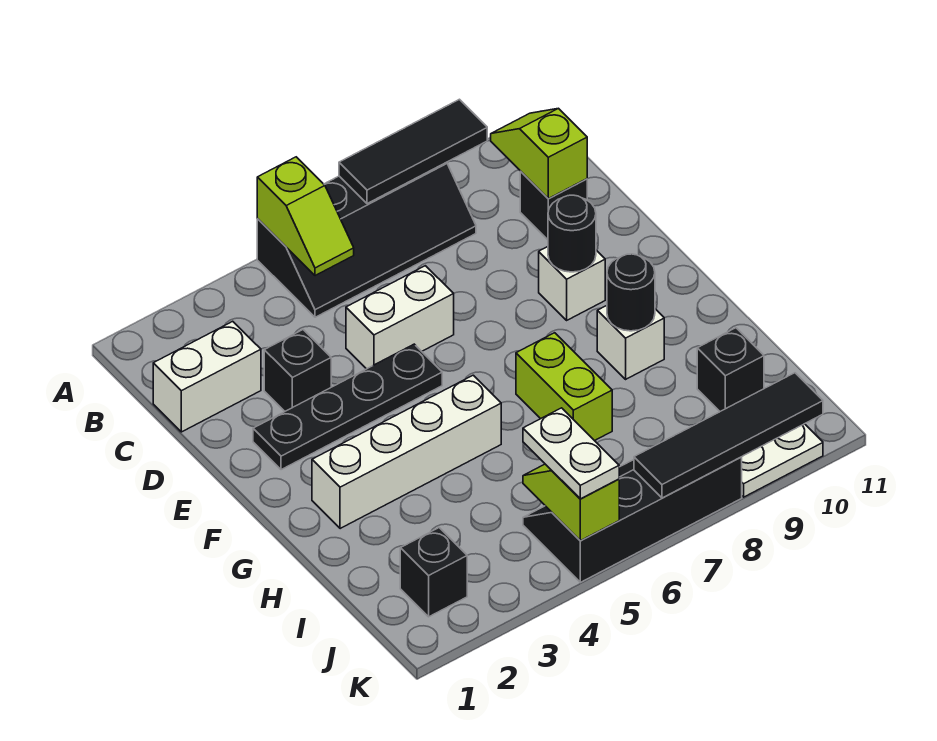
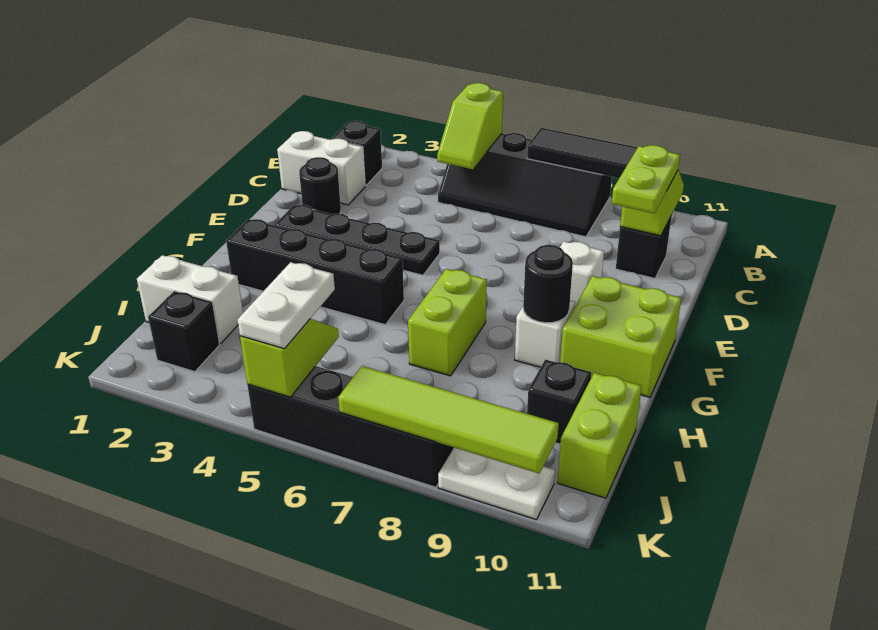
none -> lime 1x2 plate [612,145,680,213]
black 1x1 brick [264,330,331,411] -> black 1x1 brick moved to [331,121,382,186]
white 1x2 brick [346,266,454,369] -> white 1x2 brick moved to [137,255,243,344]
black 1x1 round brick [548,195,596,272] -> black 1x1 round brick moved to [299,157,341,214]
none -> lime 2x2 brick [560,276,681,397]
white 1x4 brick [312,375,501,529] -> black 1x4 brick [226,219,404,325]
none -> lime 1x2 brick [557,373,642,498]
black 1x4 tile [634,373,823,498] -> lime 1x4 tile [338,366,559,473]

